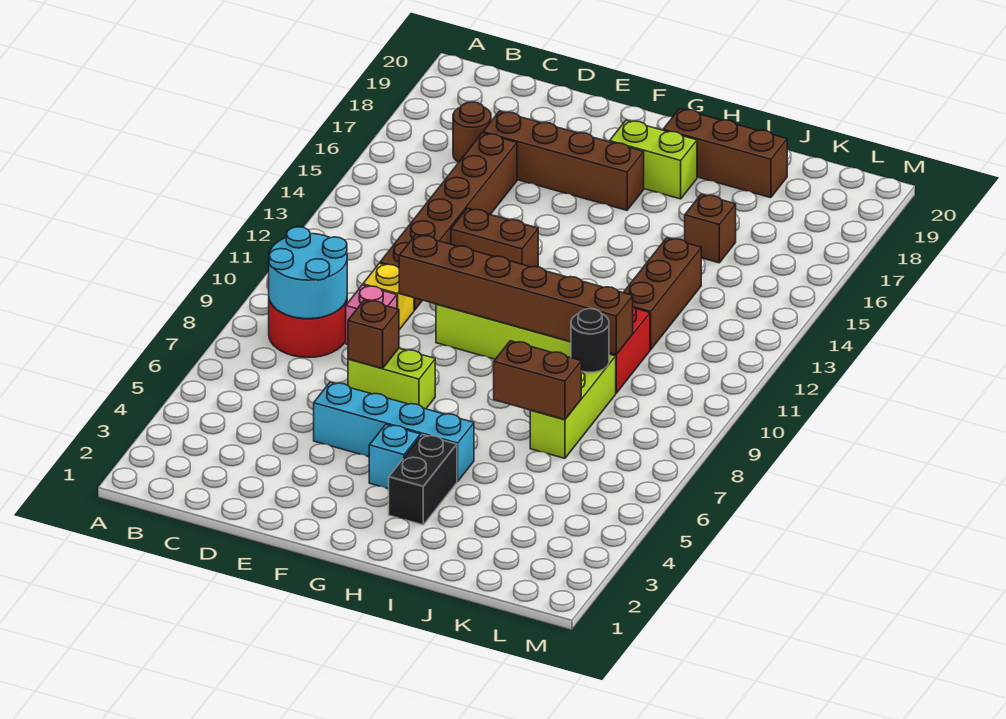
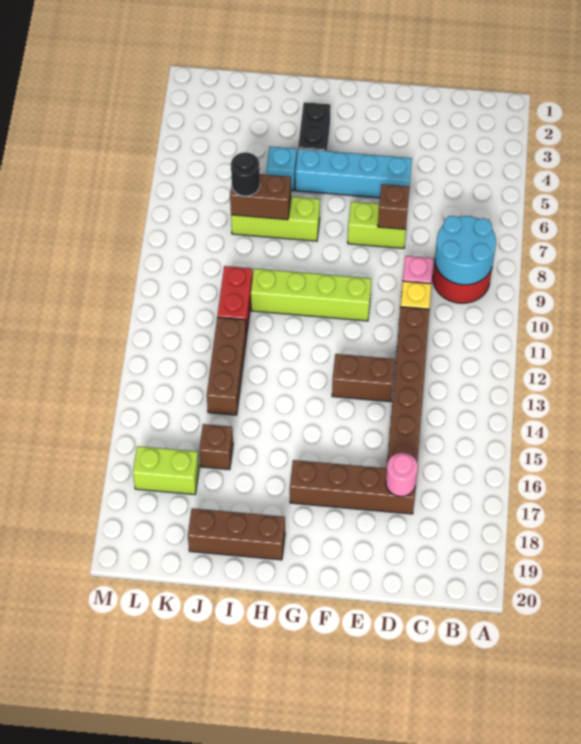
brown 1x1 round brick [453,102,491,162] -> none
none -> pink 1x1 round brick [386,453,418,496]
brown 1x6 brick [399,235,633,354] -> none
cyan 1x1 brick [369,424,420,489] -> cyan 1x1 brick moved to [266,147,297,191]
lime 1x2 brick [610,120,697,199] -> lime 1x2 brick moved to [133,446,199,495]
lime 1x3 brick [530,354,616,458] -> lime 1x3 brick turned to [231,197,320,241]
black 1x1 round brick [571,309,609,372] -> black 1x1 round brick moved to [231,152,260,196]

